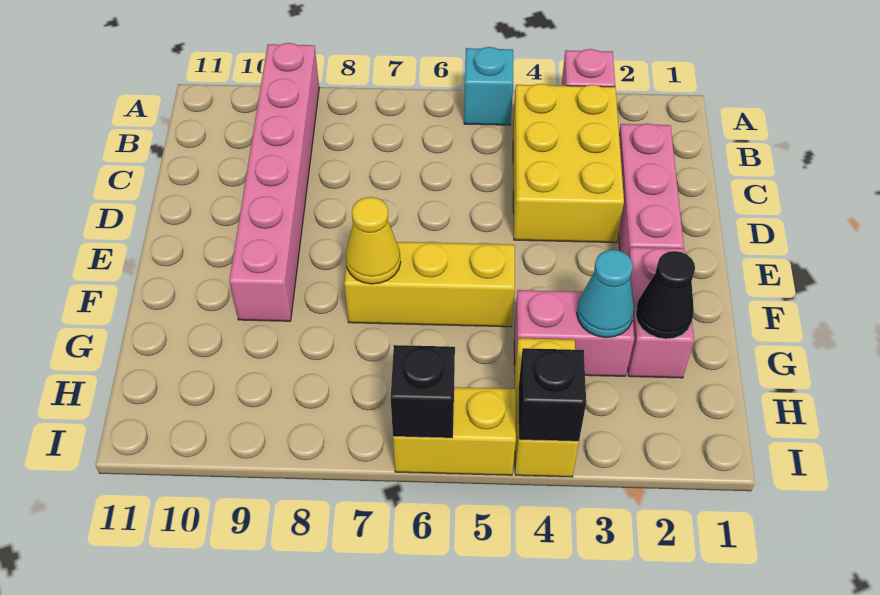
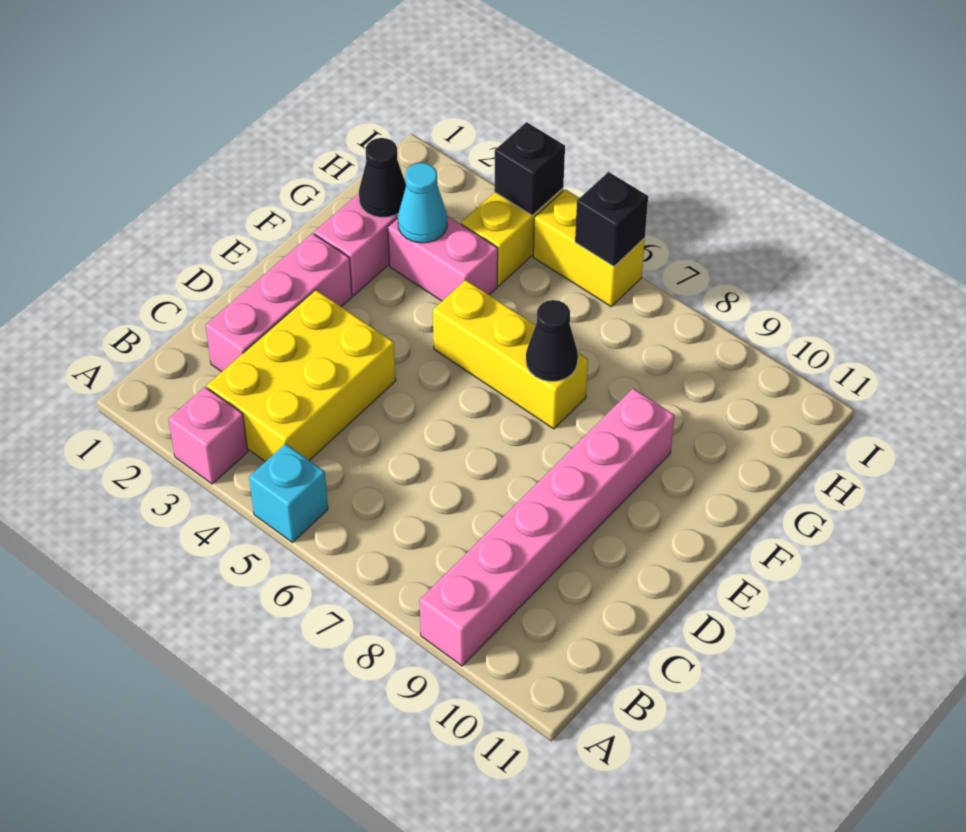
yellow 1x1 cone [346,197,401,284] -> black 1x1 cone [526,300,578,382]

